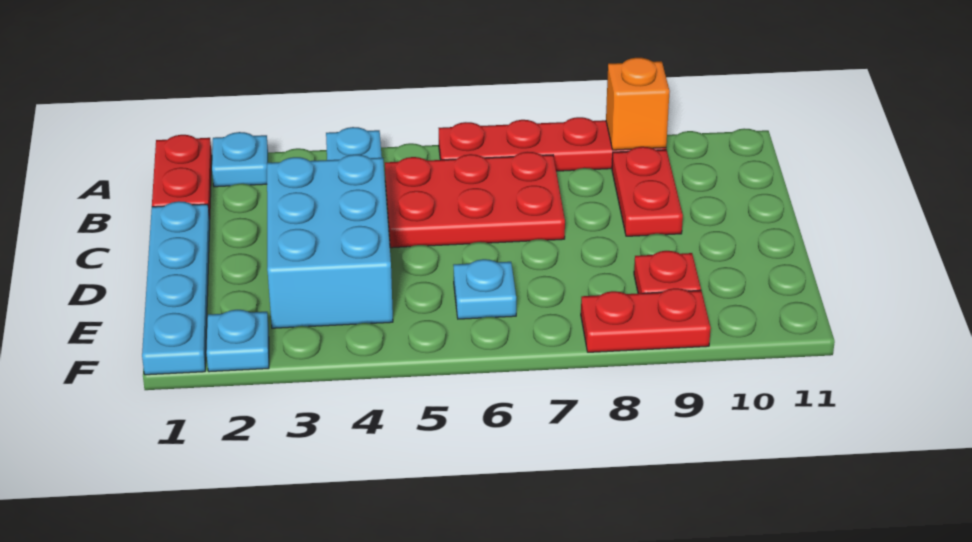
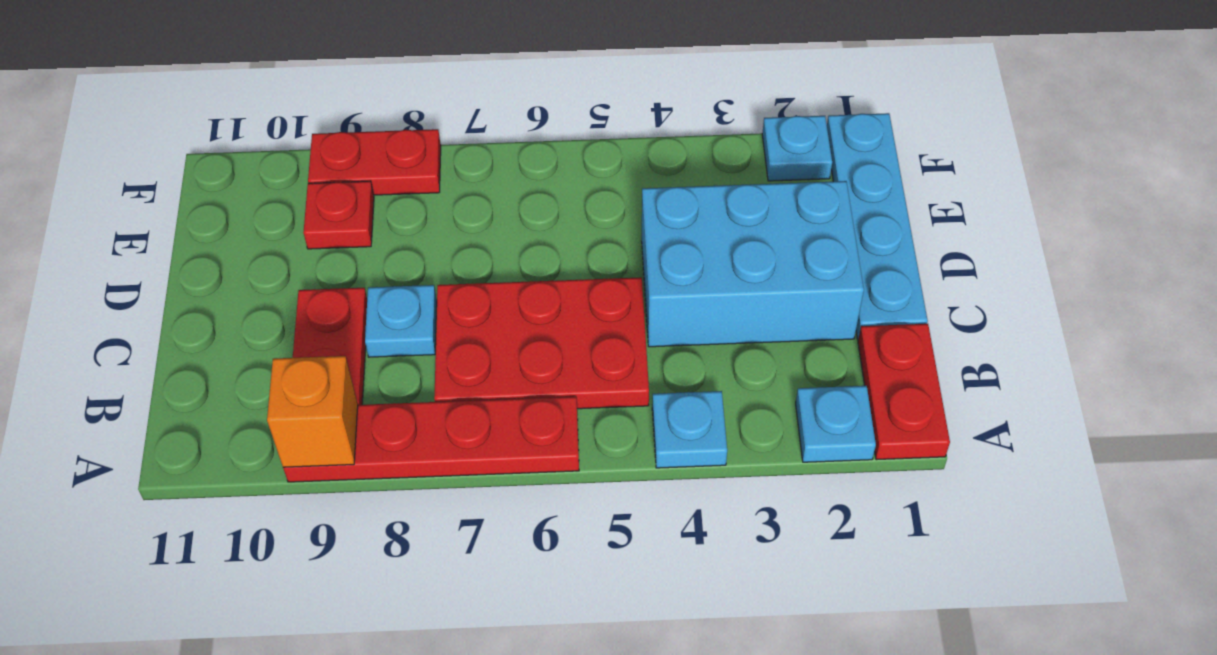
cyan 2x3 brick [267,155,393,328] -> cyan 2x3 brick turned to [642,181,864,347]
cyan 1x1 plate [453,259,516,319] -> cyan 1x1 plate moved to [365,285,437,357]

